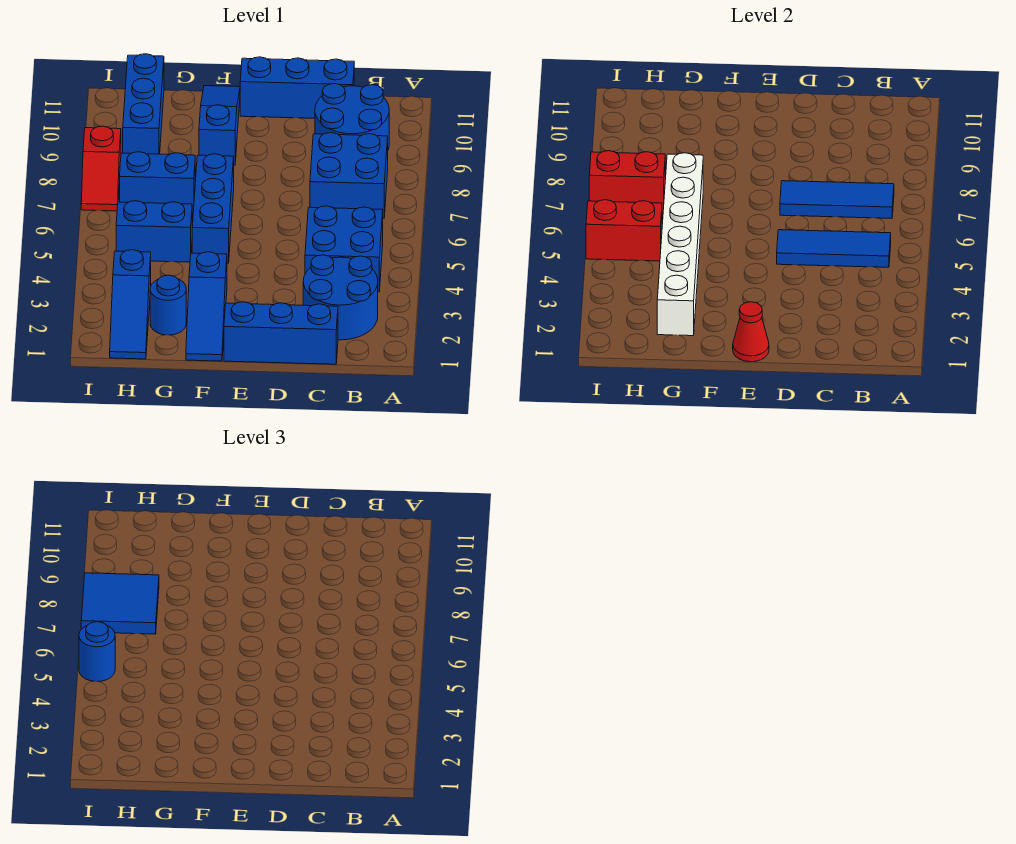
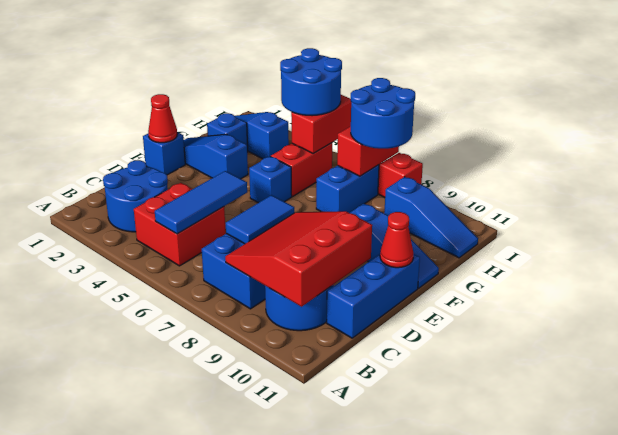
blue 2x2 brick [305,206,383,292] -> red 2x2 brick [134,183,226,266]
blue 1x3 tile [780,181,894,218] -> blue 1x2 tile [225,195,294,244]
none -> red 3x3 slope [225,211,372,307]
blue 1x3 brick [224,302,338,364] -> blue 1x1 brick [143,132,185,175]
none -> red 1x1 cone [380,212,413,268]
blue 1x3 brick [192,154,234,263] -> blue 1x1 brick [249,156,292,203]
blue 1x1 round brick [150,275,186,335] -> blue 1x1 brick [207,113,248,152]
white 1x6 brick [657,153,703,336] -> none
blue 1x2 brick [116,201,192,262] -> red 1x2 brick [271,143,333,197]
blue 2x2 tile [81,573,159,634] -> blue 2x2 round brick [351,78,415,149]
blue 1x3 brick [123,54,164,154] -> blue 1x3 slope [384,177,478,258]
blue 1x1 round brick [79,622,115,682] -> blue 2x2 round brick [280,48,342,116]

